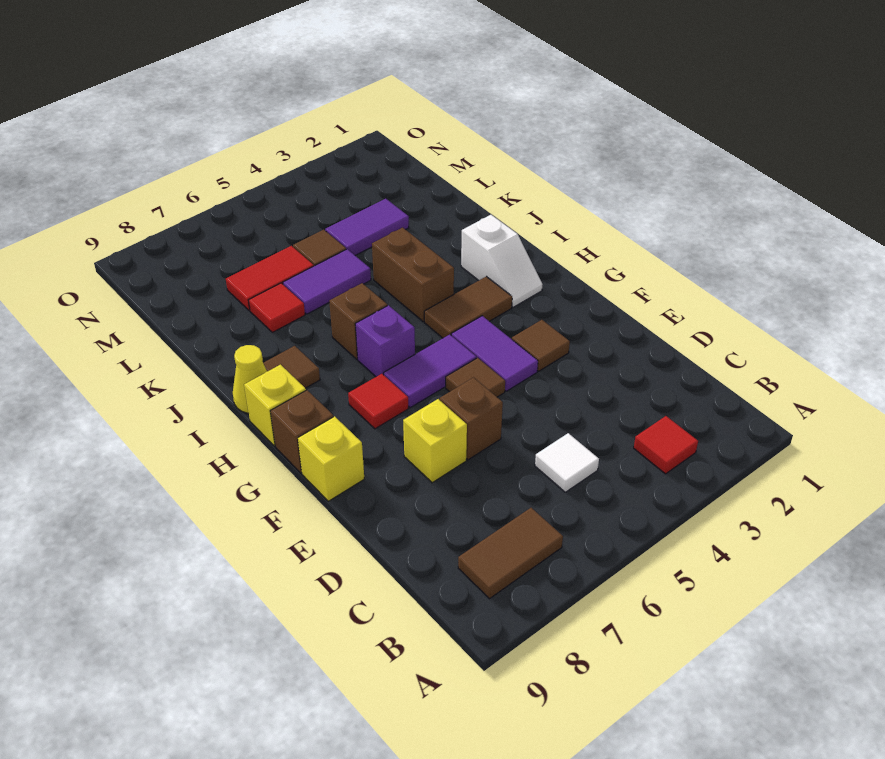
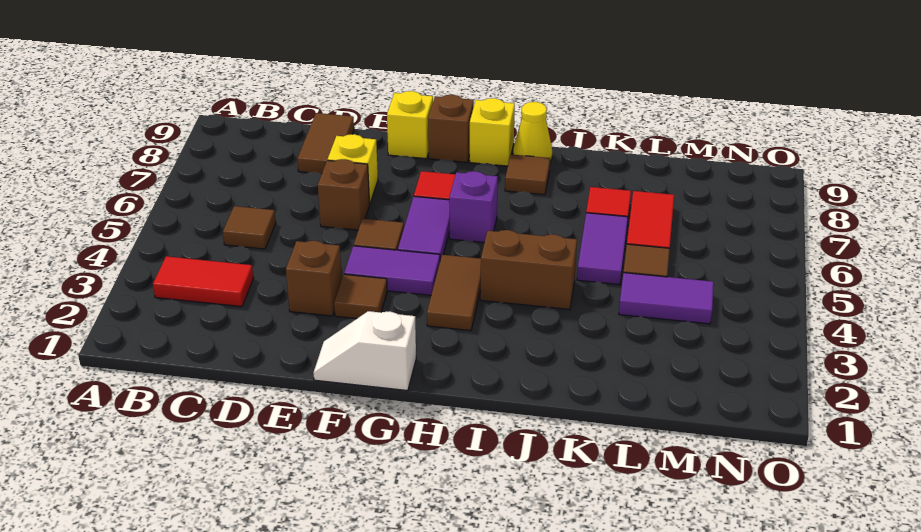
red 1x1 tile [634,416,698,474] -> red 1x2 tile [153,256,253,307]
brown 1x2 tile [458,508,563,599] -> brown 1x2 tile moved to [297,113,354,174]
white 1x1 tile [535,433,599,492] -> brown 1x1 tile [223,206,276,249]
white 1x2 slope [461,215,542,307] -> white 1x2 slope moved to [313,311,416,391]
brown 1x1 brick [329,283,387,359] -> brown 1x1 brick moved to [286,241,342,316]
purple 1x2 tile [325,199,409,255] -> purple 1x2 tile turned to [619,273,714,324]

